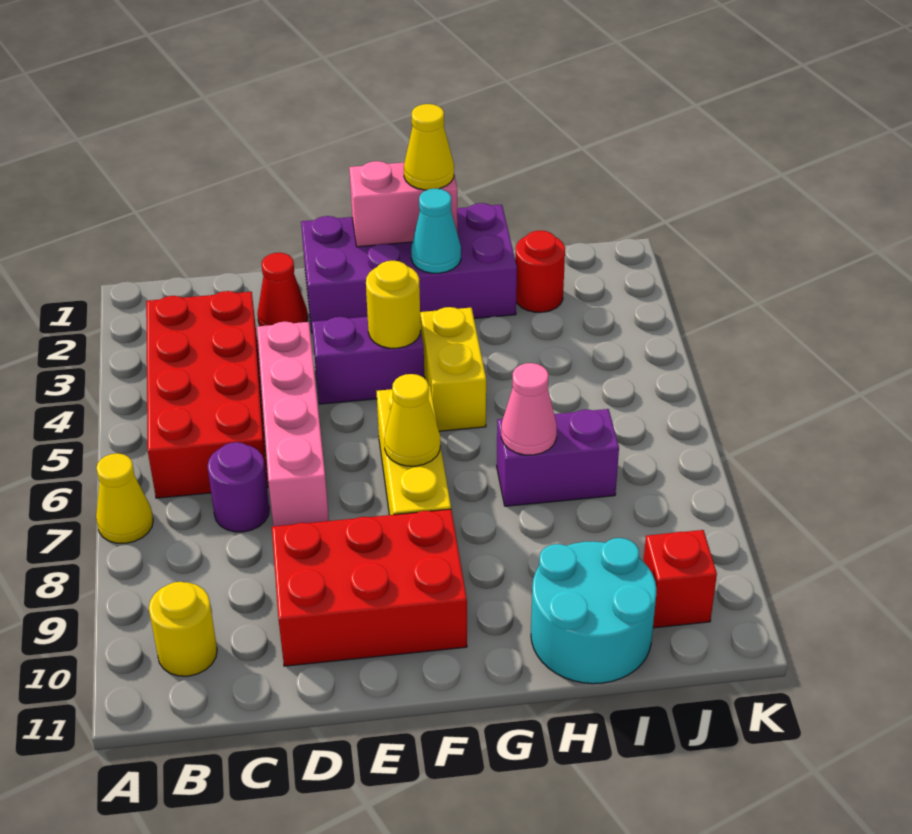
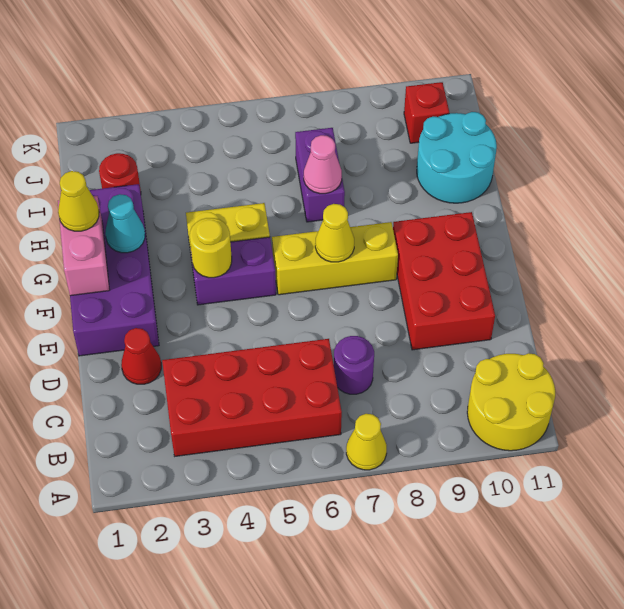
yellow 1x1 round brick [149,582,217,676] -> yellow 2x2 round brick [467,353,555,451]
pink 1x4 brick [257,322,329,526] -> none
purple 1x2 brick [312,317,424,404] -> purple 1x2 brick turned to [190,237,276,305]

